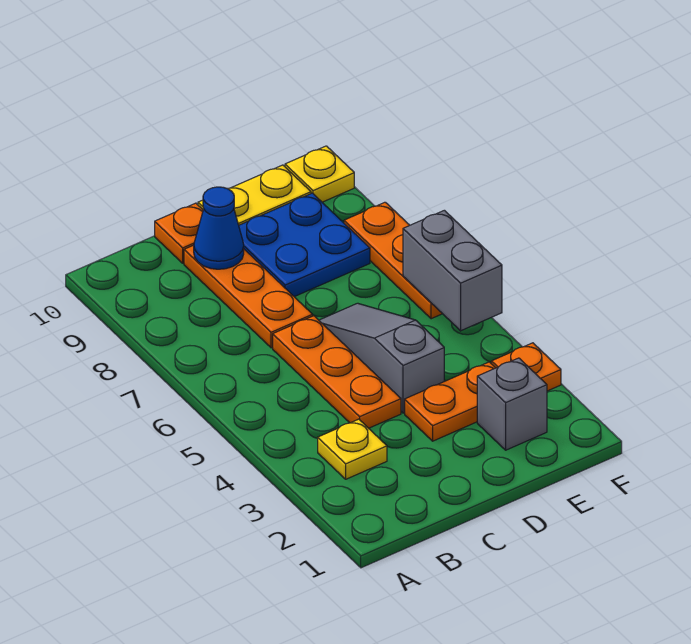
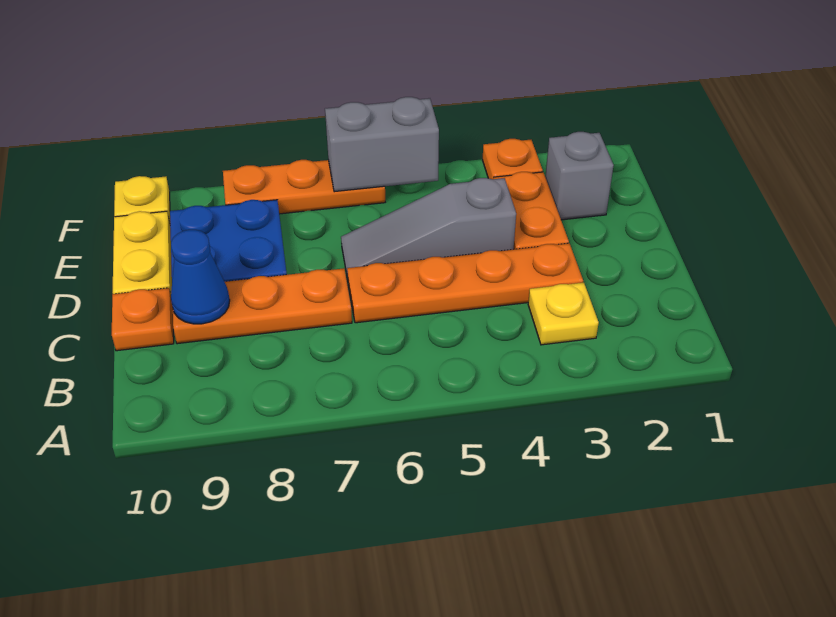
orange 1x3 plate [273,316,401,428] -> orange 1x4 plate [347,243,583,323]

